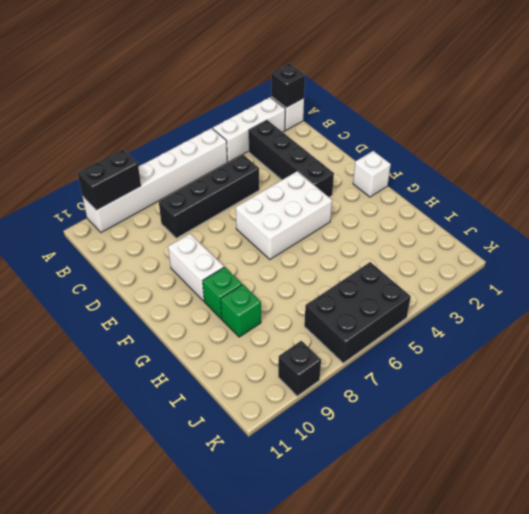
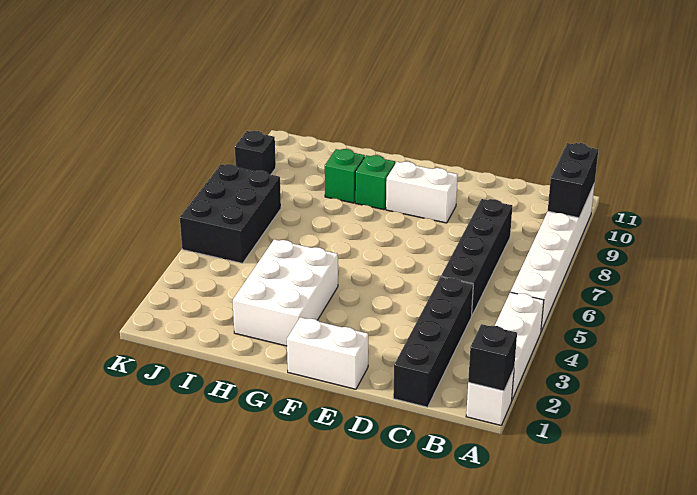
black 1x4 brick [248,120,334,197] -> black 1x4 brick turned to [393,277,473,407]
white 2x3 brick [236,171,332,259] -> white 2x3 brick moved to [233,239,338,346]
white 1x1 brick [353,151,391,197] -> white 1x2 brick [287,317,368,389]

